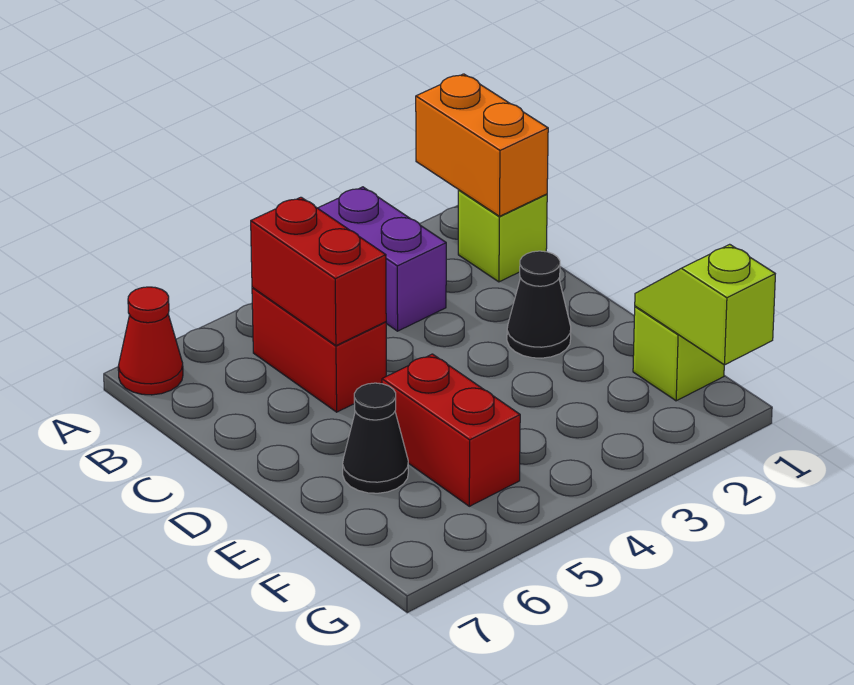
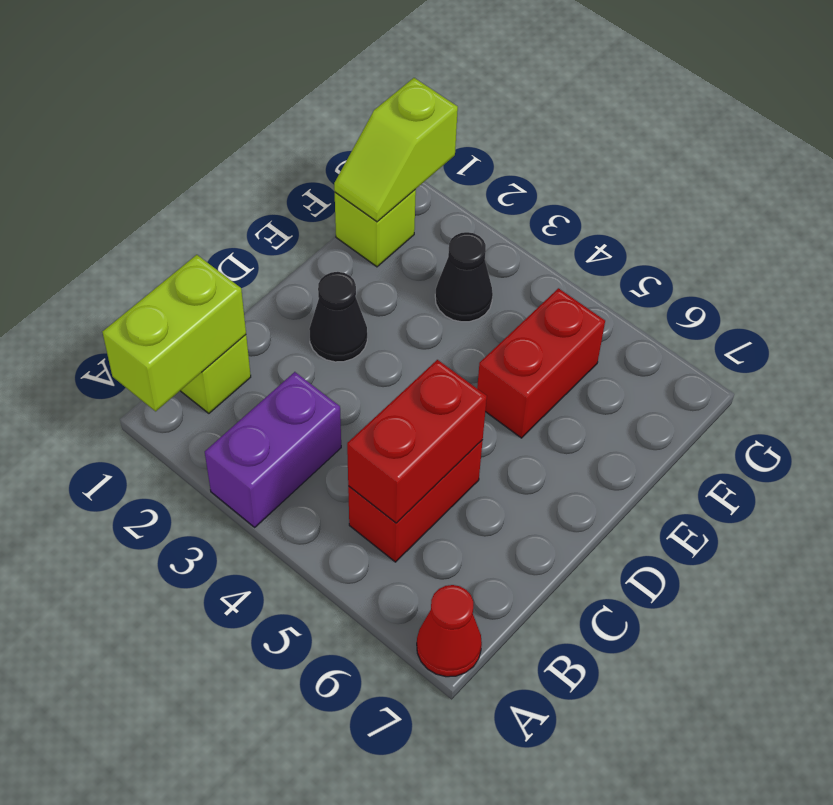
orange 1x2 brick [416,74,548,216] -> lime 1x2 brick [102,255,246,411]
black 1x1 cone [343,383,408,493] -> black 1x1 cone moved to [435,232,493,322]

